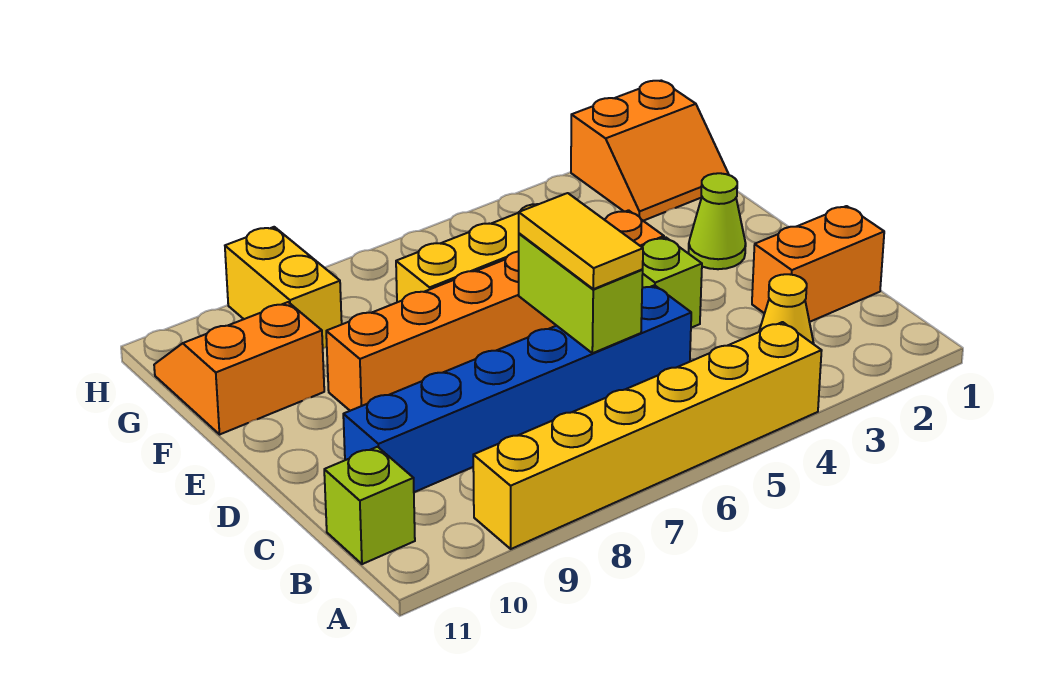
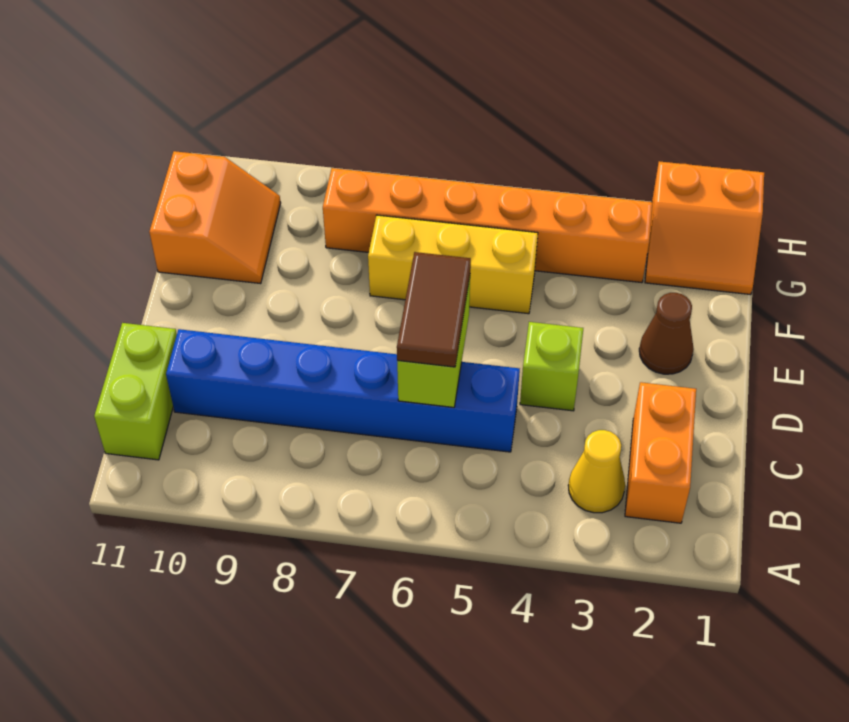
yellow 1x6 brick [473,322,822,549] -> none
lime 1x1 brick [324,447,415,564] -> lime 1x2 brick [94,323,177,460]
orange 1x2 brick [752,206,884,322] -> orange 1x2 brick turned to [625,382,696,523]
yellow 1x2 tile [519,193,643,289] -> brown 1x2 tile [397,252,471,367]
lime 1x1 cone [689,173,746,269] -> brown 1x1 cone [639,293,694,374]
orange 1x6 brick [326,210,664,411] -> orange 1x6 brick moved to [323,168,653,283]
orange 2x2 slope [154,302,324,434] -> orange 2x2 slope turned to [149,151,281,284]
yellow 1x2 brick [225,227,342,349] -> none

